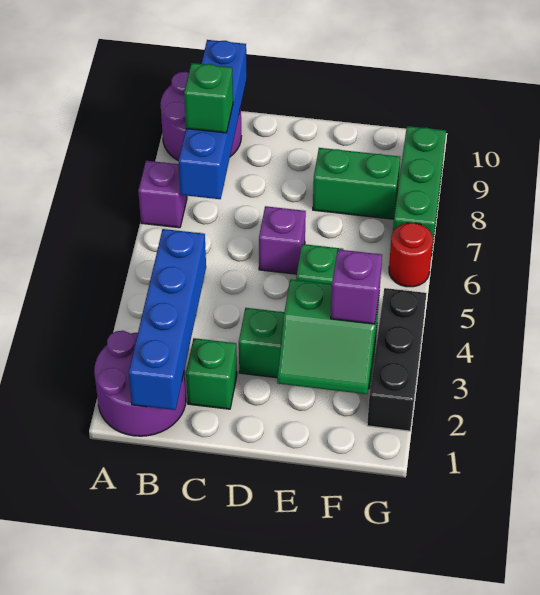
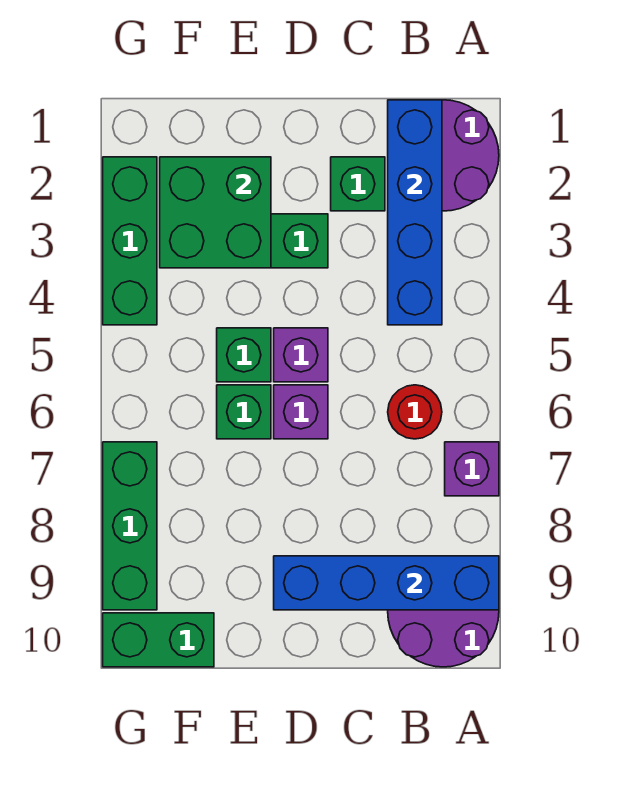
blue 1x4 brick [179,40,247,199] -> blue 1x4 brick turned to [274,556,499,610]
green 1x1 brick [184,63,233,133] -> green 1x1 brick moved to [217,385,271,439]
green 2x2 slope [277,279,380,394] -> green 2x2 brick [160,157,271,268]
green 1x2 brick [313,148,400,219] -> green 1x2 brick moved to [103,613,214,667]
purple 1x1 brick [331,249,382,324] -> purple 1x1 brick moved to [274,328,328,382]
black 1x3 brick [367,288,427,431] -> green 1x3 brick [103,157,157,325]
red 1x1 round brick [389,223,433,287] -> red 1x1 round brick moved to [388,385,442,439]

